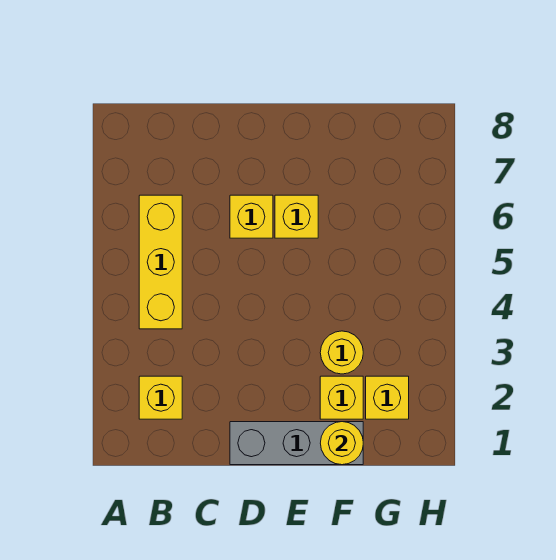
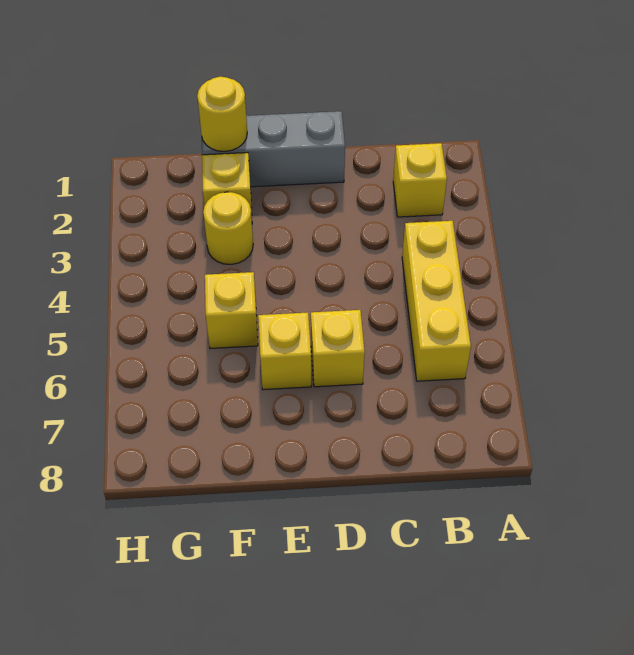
yellow 1x1 brick [366,376,409,419] -> yellow 1x1 brick moved to [205,272,258,348]

